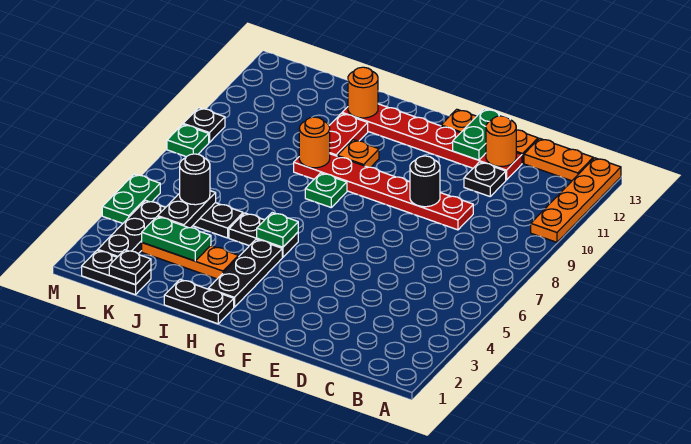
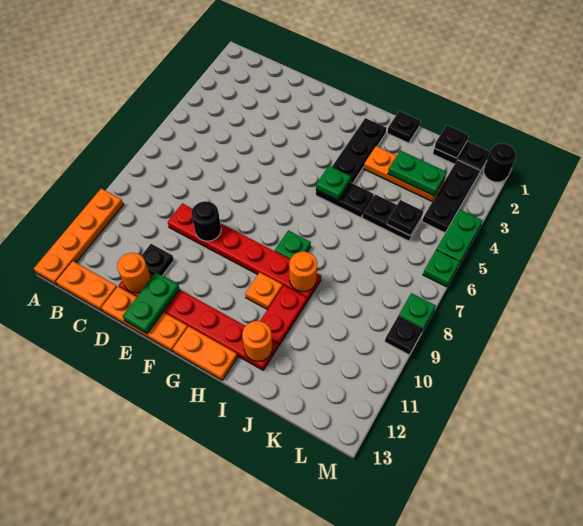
none -> orange 1x2 plate [173,326,237,380]
black 1x2 plate [164,279,234,324] -> black 1x1 plate [387,111,420,143]
black 1x2 plate [158,191,216,228] -> black 1x1 plate [387,200,423,236]
black 1x1 round brick [180,154,210,205] -> black 1x1 round brick moved to [484,144,516,182]
none -> green 1x1 plate [423,250,460,287]

